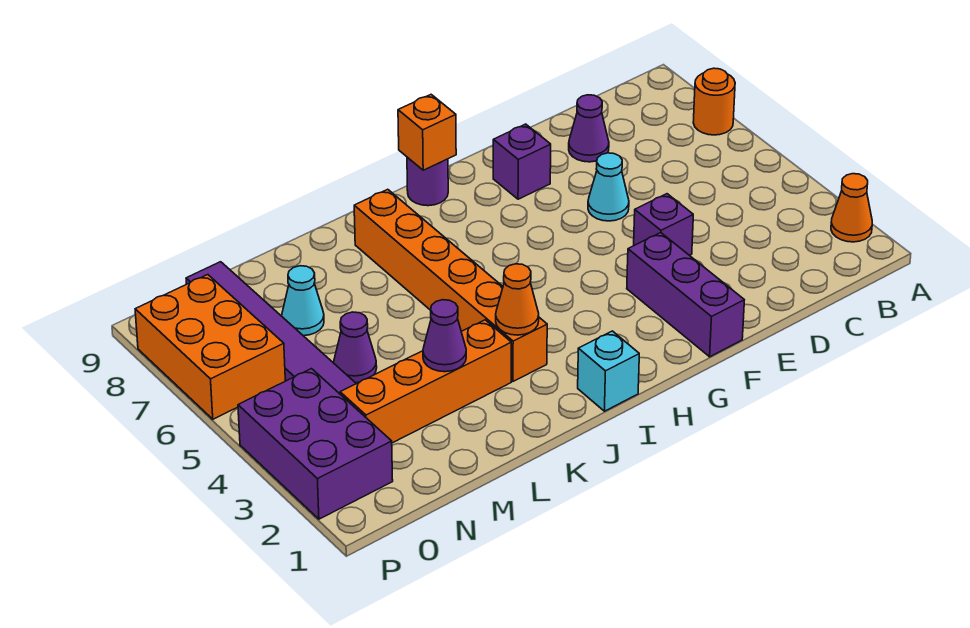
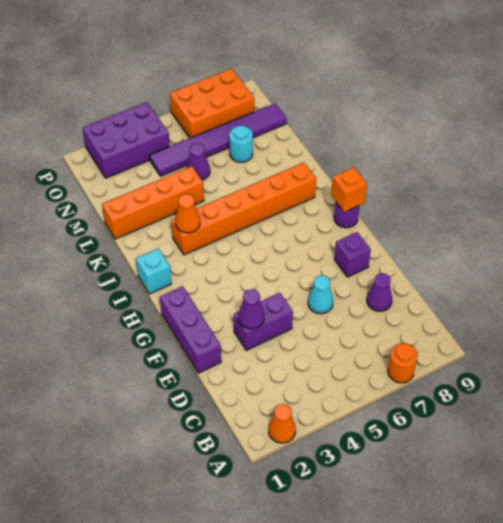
purple 1x1 brick [634,194,693,256] -> purple 1x2 brick [234,293,293,350]
purple 1x3 brick [627,233,744,357] -> purple 1x3 brick turned to [160,286,221,373]
orange 1x4 brick [340,320,511,443] -> orange 1x4 brick turned to [102,166,204,239]
purple 1x1 cone [423,300,466,372] -> purple 1x1 cone moved to [238,289,264,329]
cyan 1x1 cone [282,266,324,336] -> cyan 1x1 round brick [229,126,253,162]

